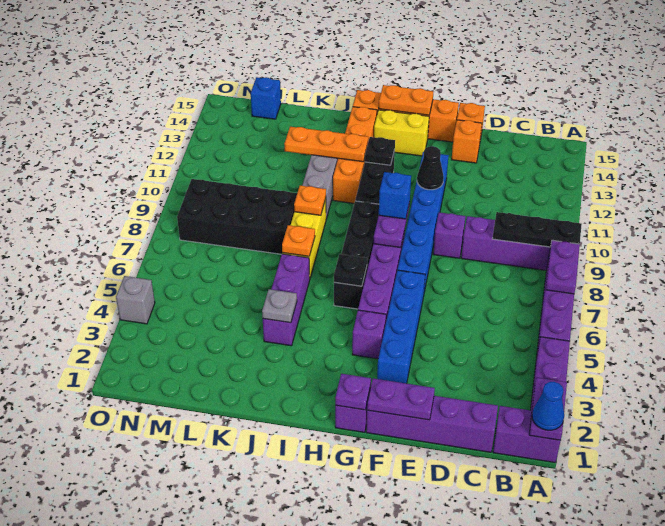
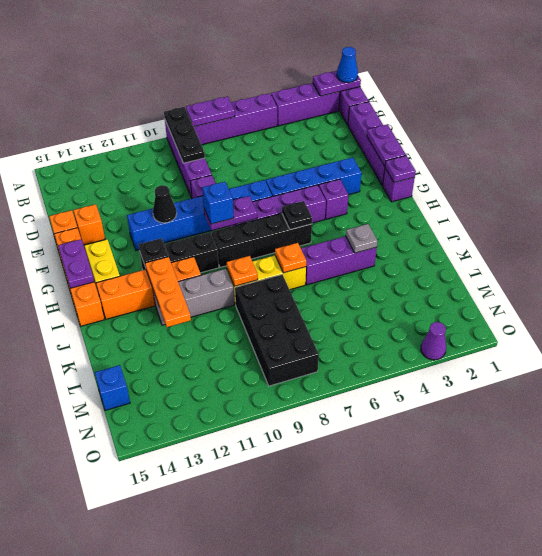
orange 1x2 plate [379,85,433,115] -> purple 1x2 plate [58,239,94,288]
none -> purple 1x1 cone [421,322,446,360]
grey 1x1 brick [116,276,155,324] -> none

